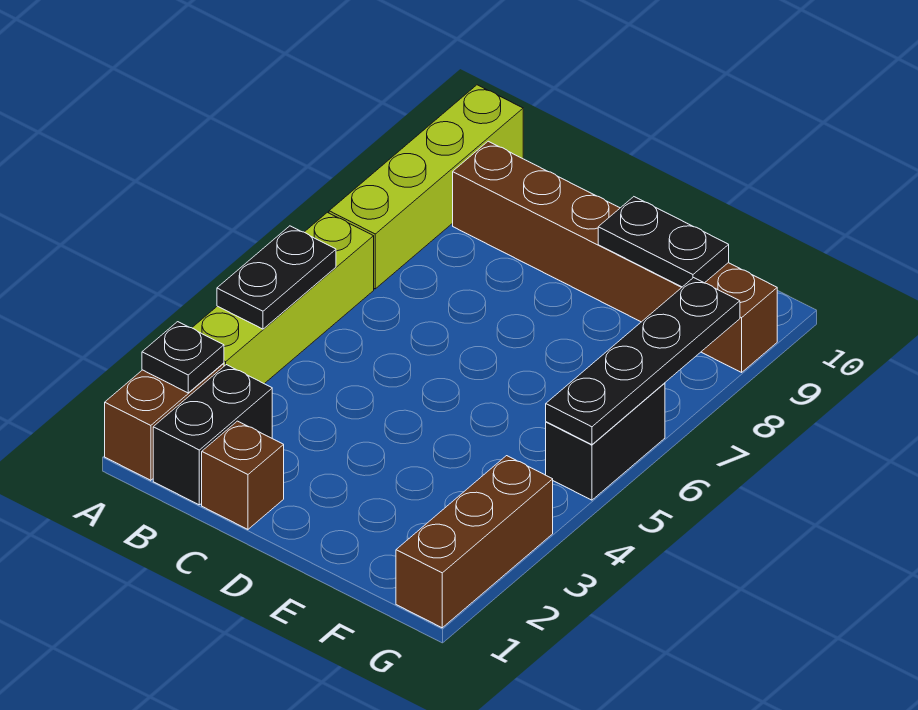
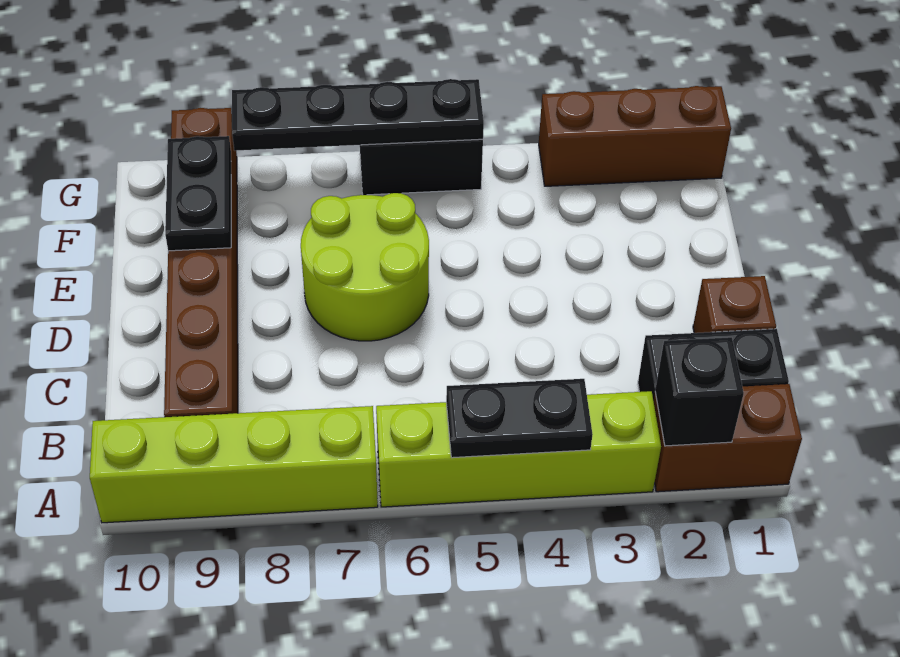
black 1x1 plate [142,322,224,393] -> black 1x1 brick [655,337,744,446]
none -> lime 2x2 round brick [301,193,429,341]

